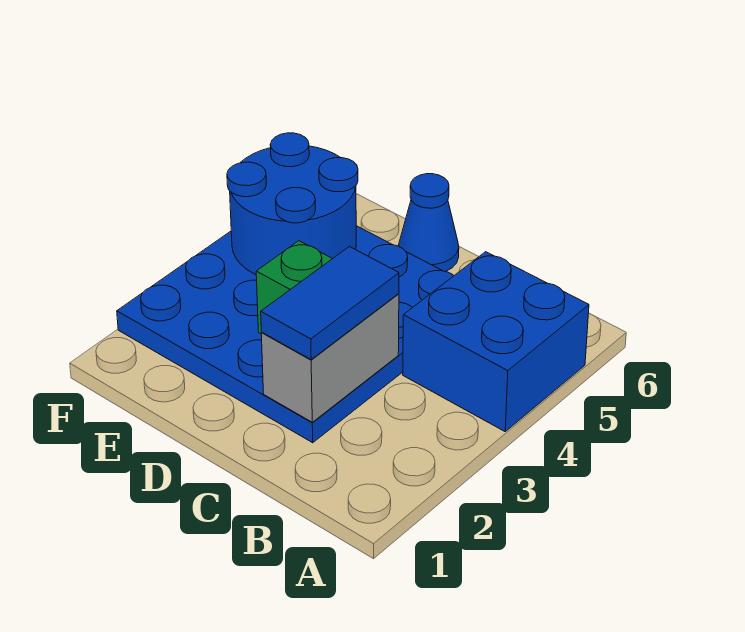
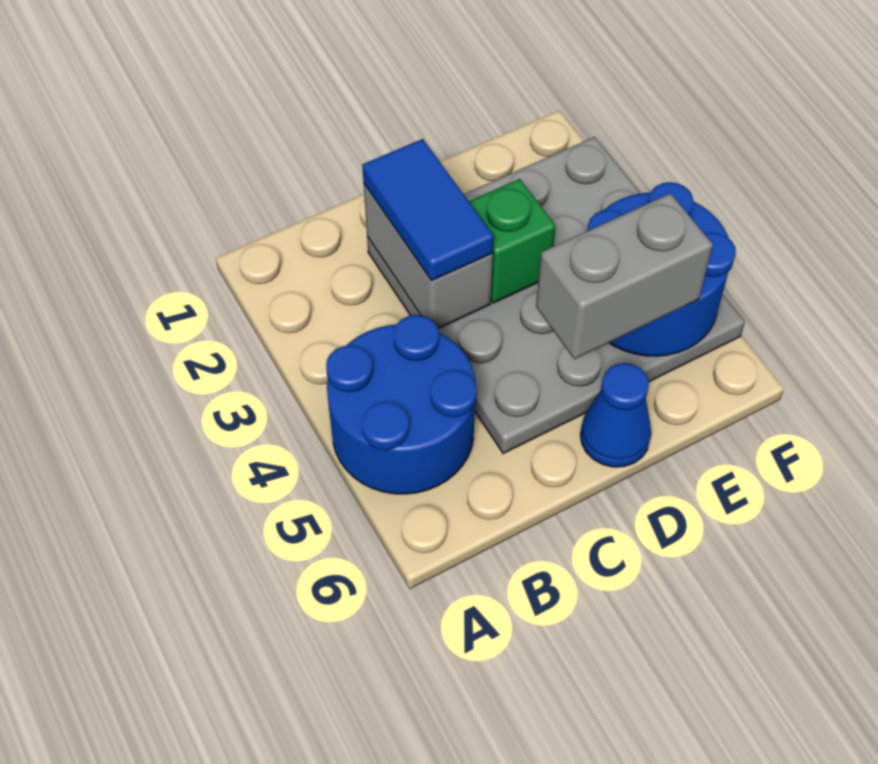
blue 2x2 brick [403,252,589,431] -> blue 2x2 round brick [326,315,476,494]
blue 4x4 plate [117,226,454,443] -> grey 4x4 plate [367,137,745,453]
none -> grey 1x2 brick [536,193,713,359]

